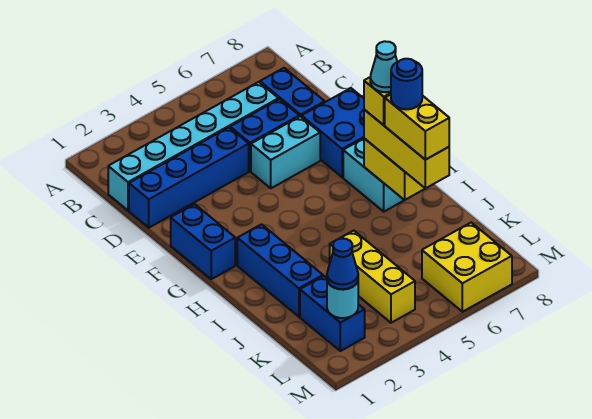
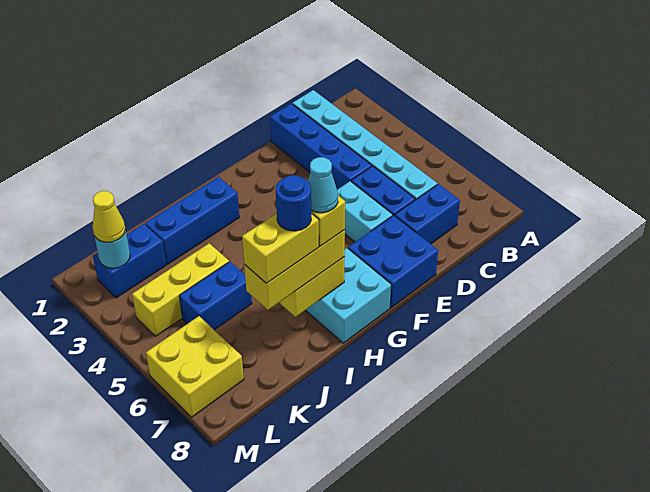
blue 1x2 brick [171,204,235,279] -> blue 1x2 brick moved to [179,262,252,330]
blue 1x1 cone [327,239,358,289] -> yellow 1x1 cone [93,191,125,242]

